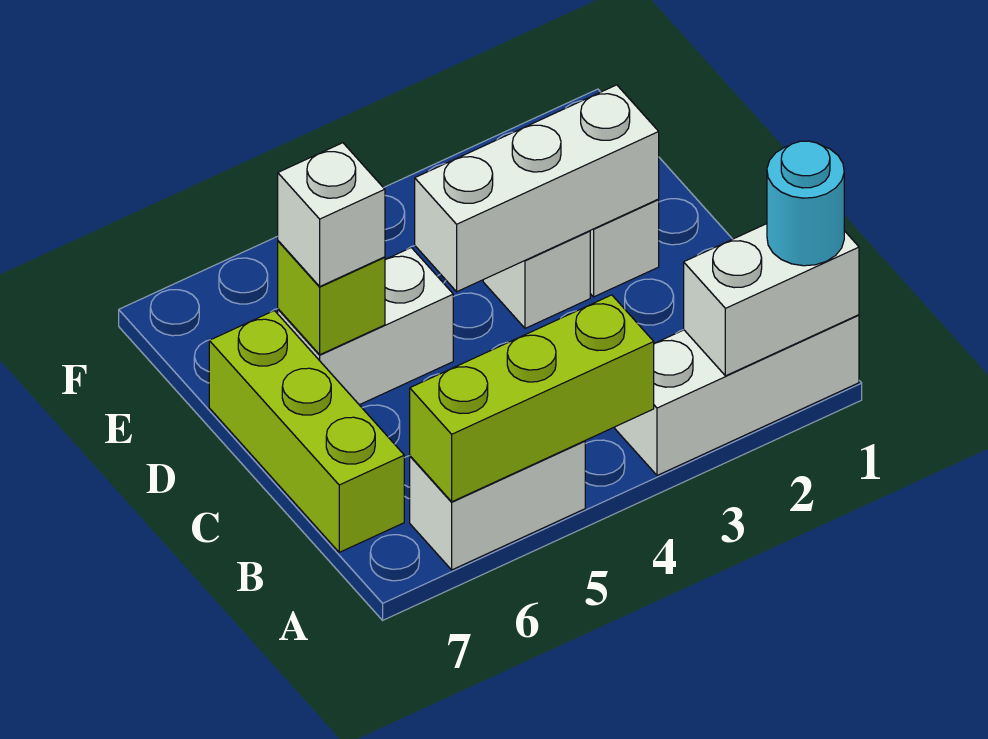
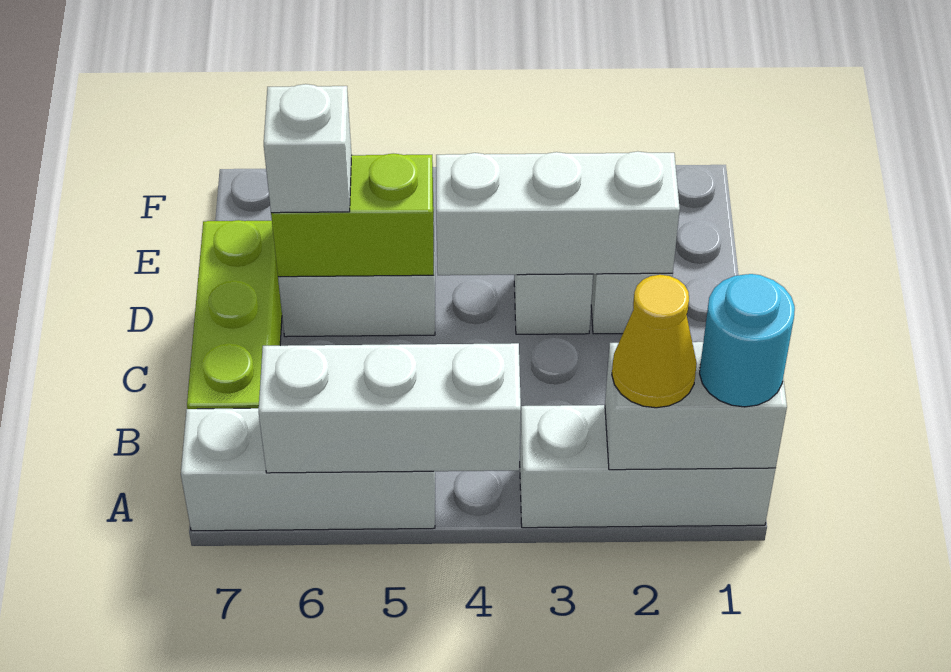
none -> yellow 1x1 cone [612,275,697,408]
lime 1x3 brick [410,295,654,502] -> white 1x3 brick [259,343,521,473]
white 1x2 brick [410,441,585,570] -> white 1x3 brick [181,408,435,531]
lime 1x1 brick [278,241,385,355] -> lime 1x2 brick [271,153,434,277]

